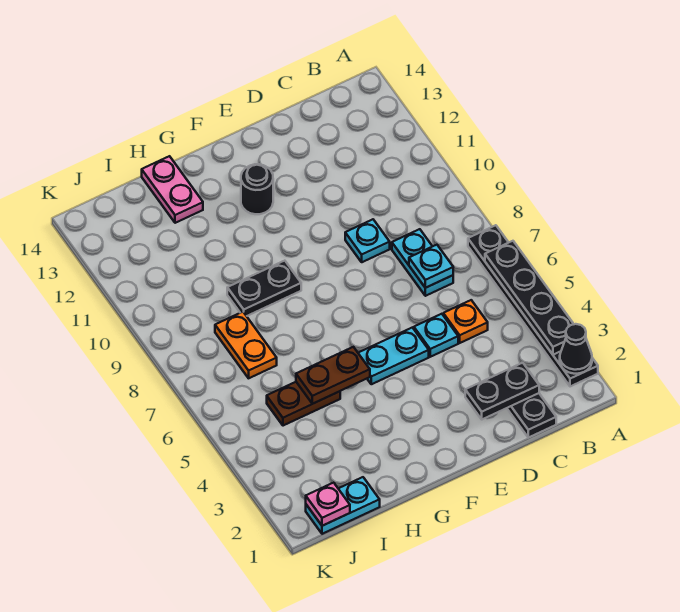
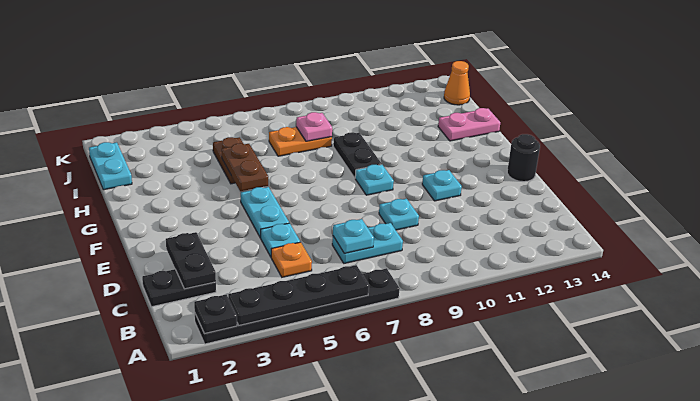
black 1x1 cone [560,324,592,374] -> black 1x1 plate [194,295,237,334]
none -> cyan 1x1 plate [422,170,462,201]
none -> cyan 1x1 plate [355,165,394,195]
black 1x1 round brick [241,164,273,214] -> black 1x1 round brick moved to [507,134,540,182]
pink 1x1 plate [306,483,350,526] -> pink 1x1 plate moved to [296,112,332,141]
none -> orange 1x1 cone [444,61,470,105]

